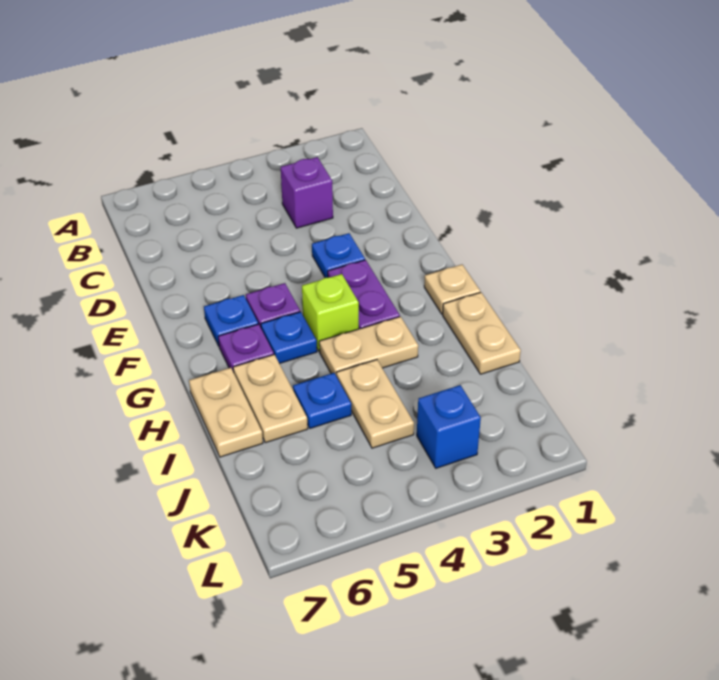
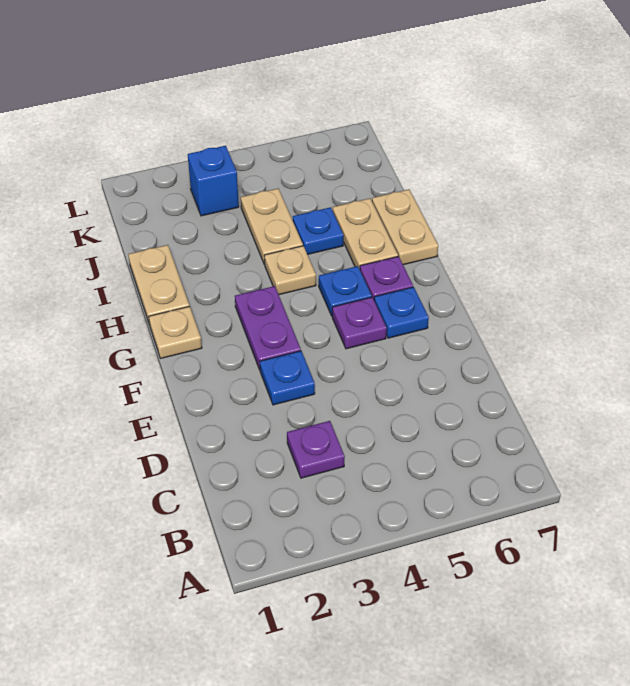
purple 1x1 brick [281,157,333,228] -> purple 1x1 plate [287,421,345,478]
lime 1x1 brick [302,274,359,351] -> none
tan 1x2 plate [319,317,418,376] -> tan 1x1 plate [264,246,316,295]

